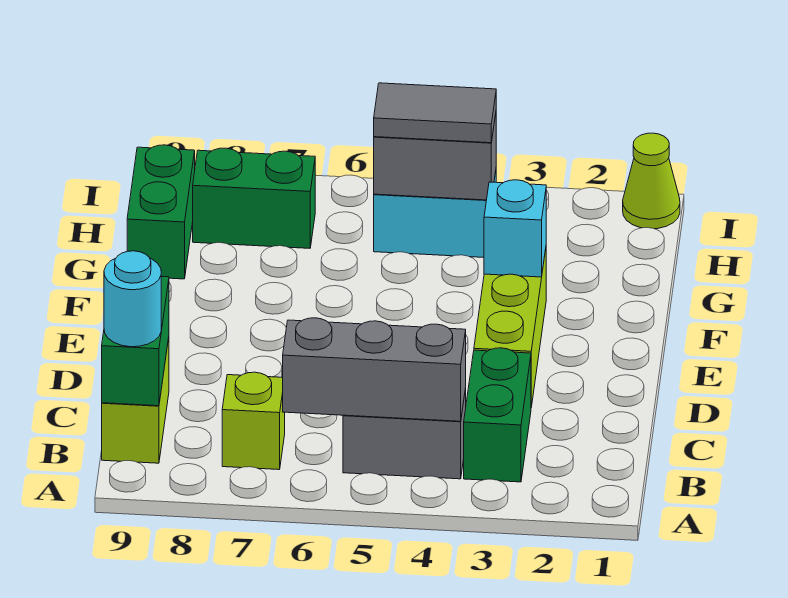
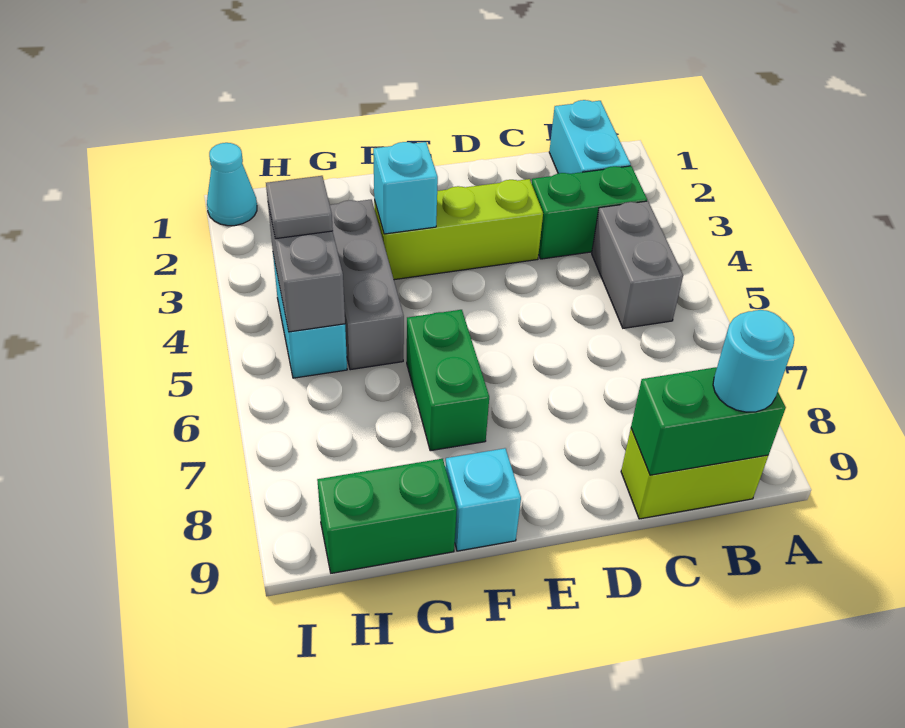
none -> cyan 1x2 brick [549,100,631,174]
grey 1x3 brick [283,318,466,421] -> grey 1x3 brick moved to [330,200,404,370]
lime 1x1 brick [222,372,285,470] -> none
none -> cyan 1x1 brick [445,448,521,551]
grey 1x2 tile [374,83,496,143] -> grey 1x1 tile [266,176,333,239]
green 1x2 brick [193,148,315,248] -> green 1x2 brick moved to [407,310,489,451]
lime 1x1 cone [623,133,680,229] -> cyan 1x1 cone [207,143,257,226]

